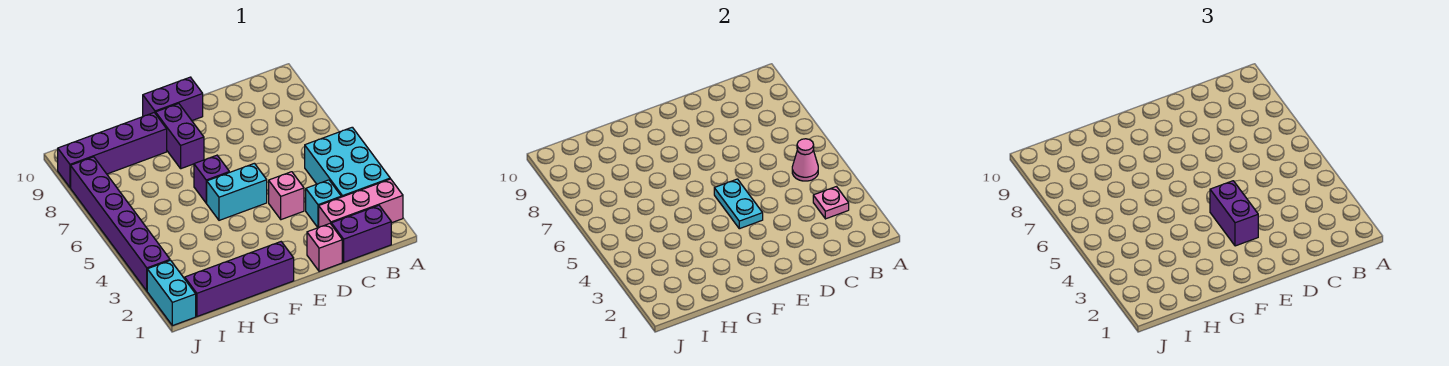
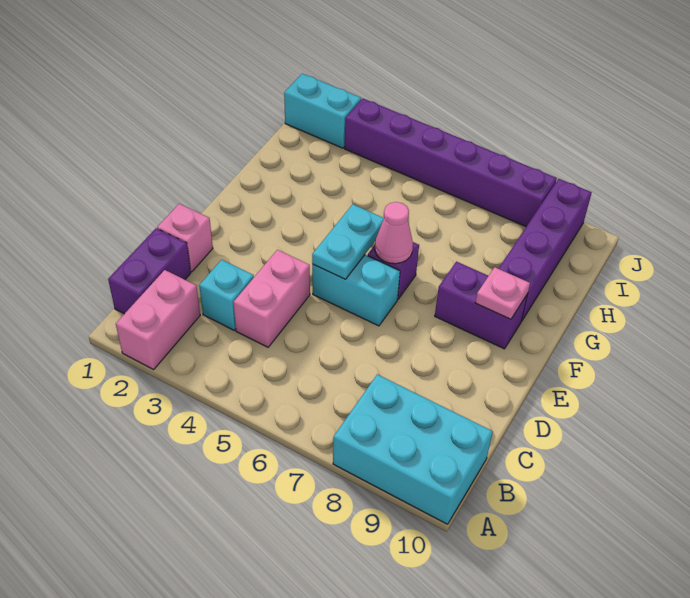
pink 1x3 brick [319,179,403,227] -> pink 1x2 brick [116,270,200,370]
cyan 2x3 brick [305,127,390,197] -> cyan 2x3 brick moved to [333,375,493,524]
pink 1x1 plate [813,187,849,219] -> pink 1x1 plate moved to [475,267,530,319]
pink 1x1 cone [792,139,818,181] -> pink 1x1 cone moved to [375,202,413,264]
pink 1x1 brick [269,172,304,220] -> pink 1x2 brick [234,250,310,347]
purple 1x2 brick [1210,181,1258,246] -> none
cyan 1x2 plate [714,179,763,229] -> cyan 1x2 plate turned to [312,204,384,279]
cyan 1x2 brick [207,163,267,220] -> cyan 1x2 brick turned to [312,255,400,326]
purple 1x2 brick [143,77,203,121] -> none
purple 1x4 brick [185,242,294,316] -> none

